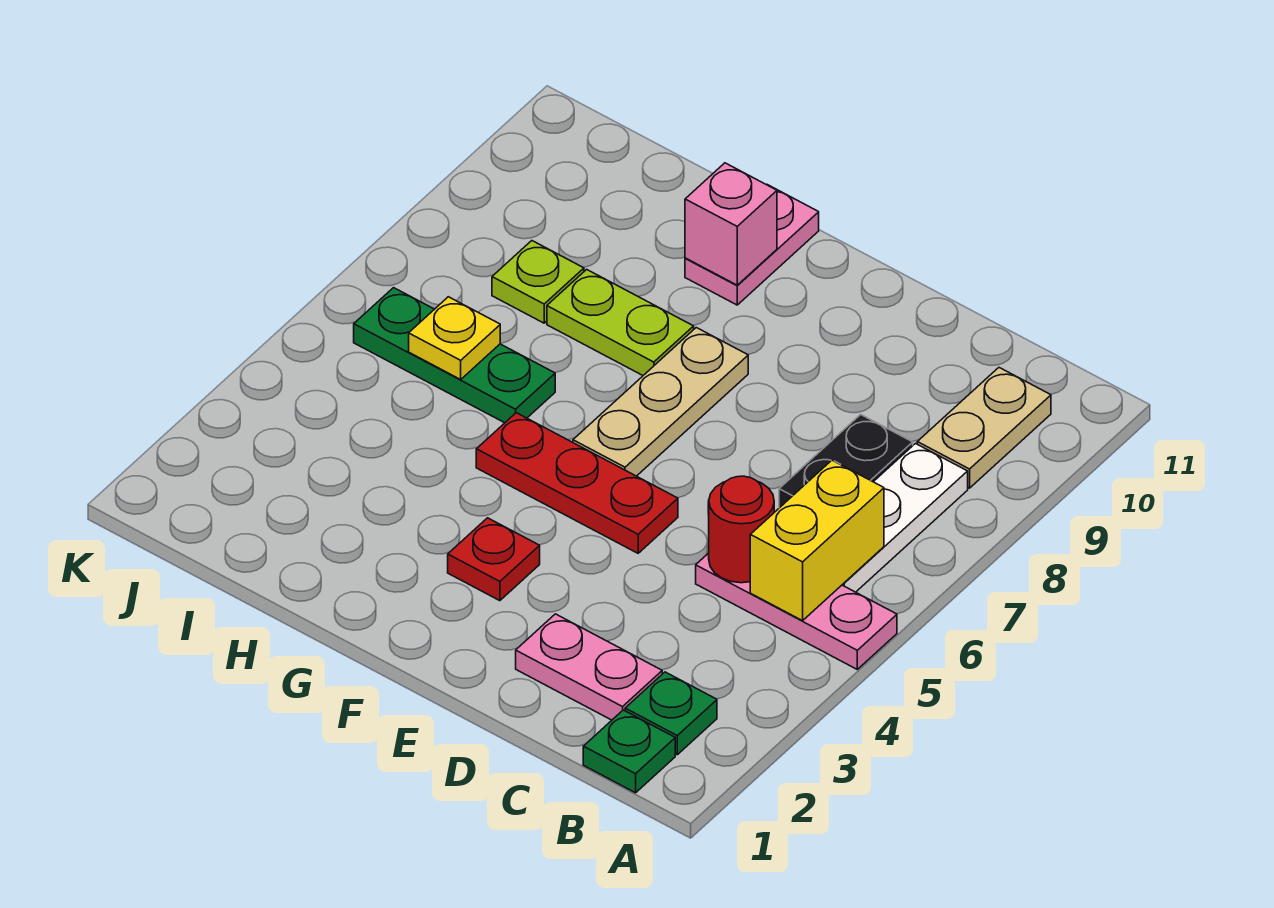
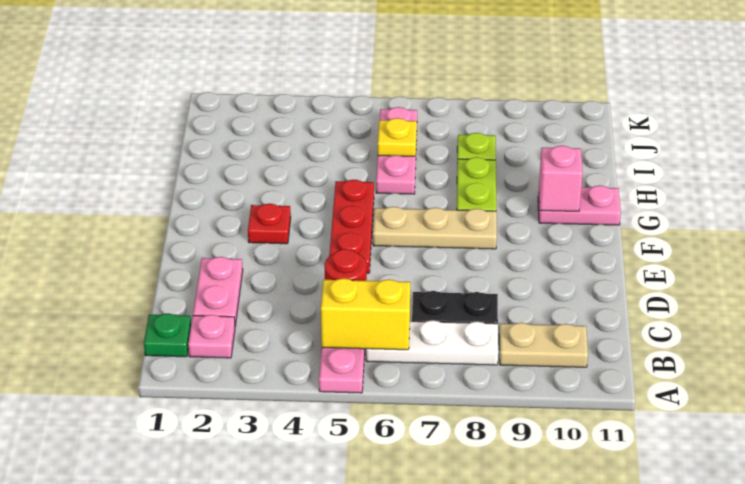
green 1x1 plate [625,672,717,755] -> pink 1x1 plate [188,315,235,358]
green 1x3 plate [354,288,555,423] -> pink 1x3 plate [376,107,417,194]

